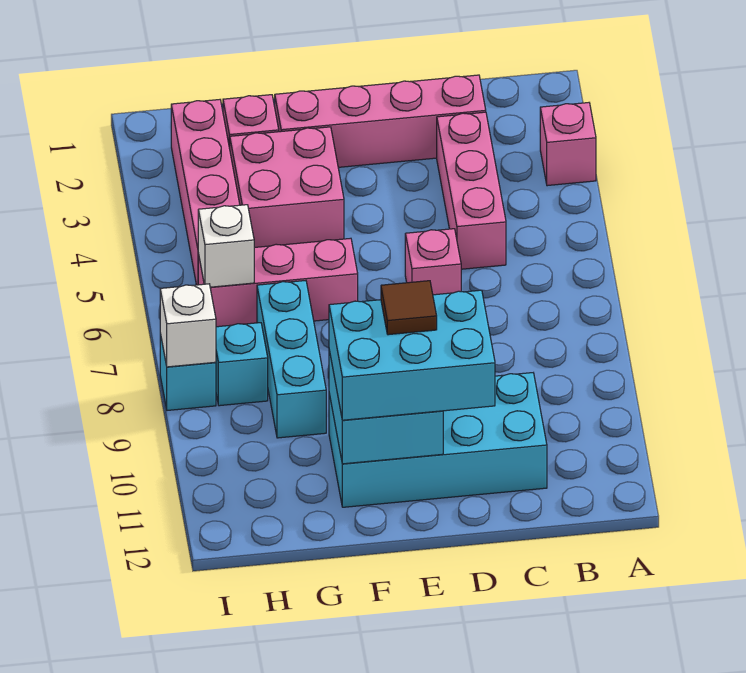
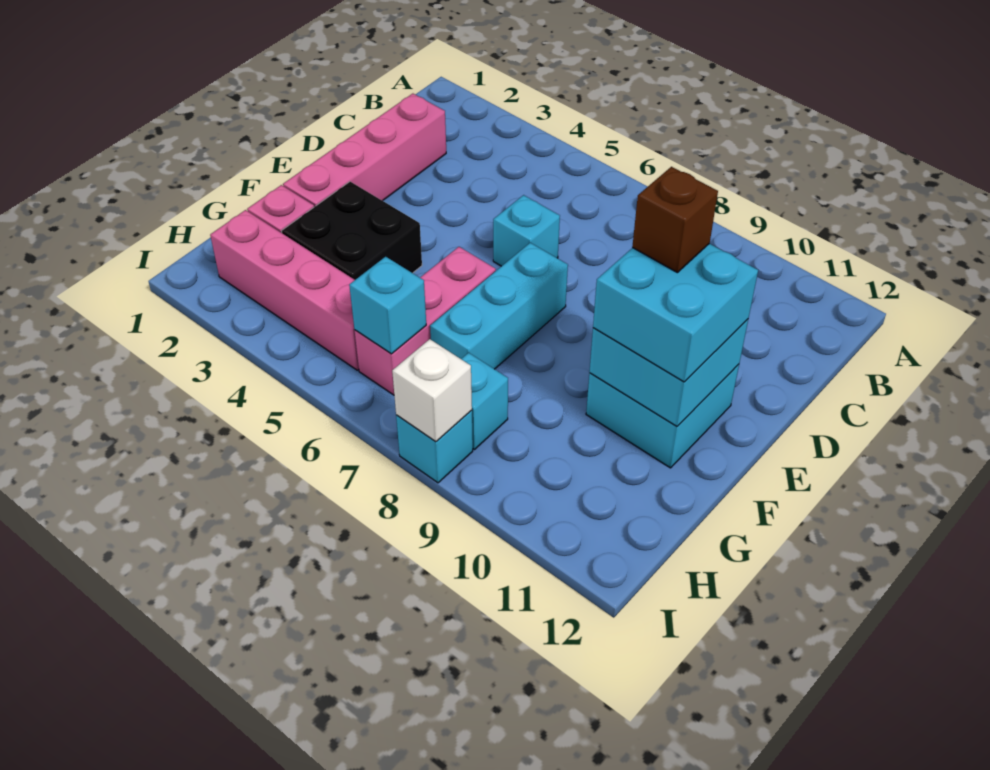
pink 1x1 brick [540,103,596,186] -> none
pink 1x3 brick [437,112,506,269] -> none
cyan 2x4 brick [329,373,547,507] -> cyan 2x2 brick [586,364,739,468]
pink 1x1 brick [405,229,461,295] -> cyan 1x1 brick [493,195,560,266]
cyan 2x3 brick [329,290,495,420] -> cyan 2x2 brick [593,244,758,382]
brown 1x1 tile [381,281,437,335] -> brown 1x1 brick [632,167,718,273]
pink 2x2 brick [230,127,344,247] -> black 2x2 brick [282,182,422,280]
cyan 1x3 brick [257,281,326,438] -> cyan 1x3 brick turned to [430,243,568,369]
white 1x1 brick [198,205,254,288] -> cyan 1x1 brick [349,257,426,354]

